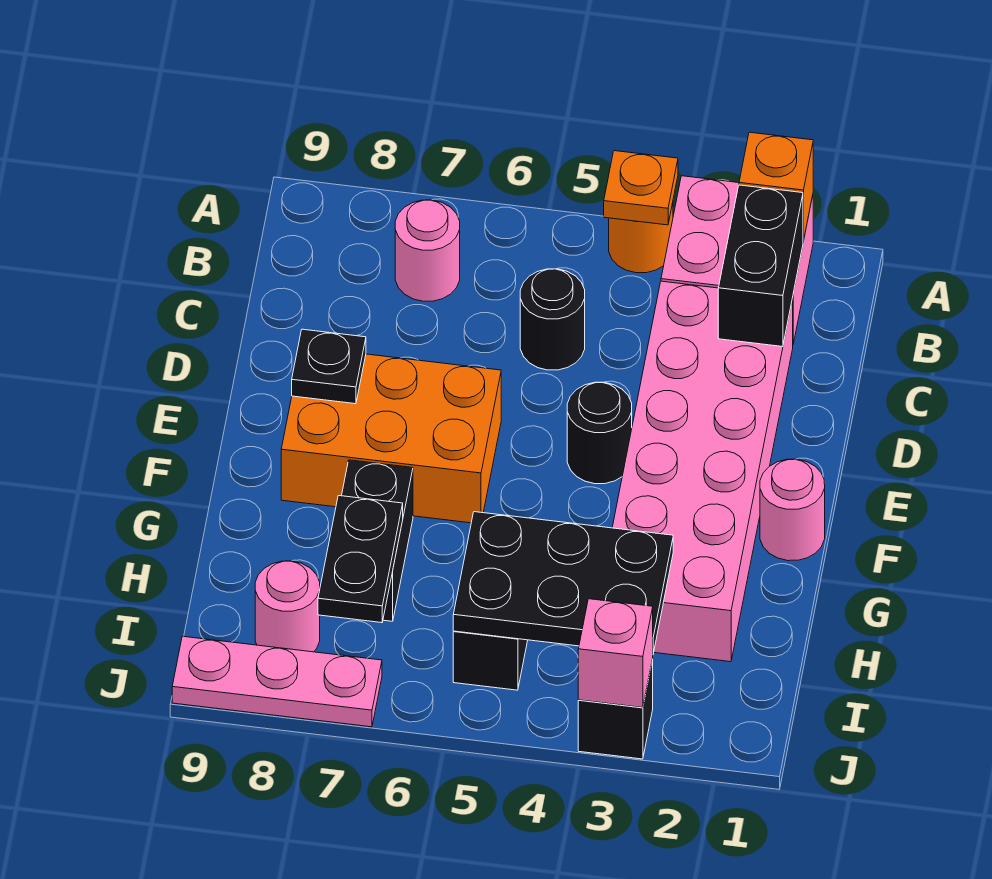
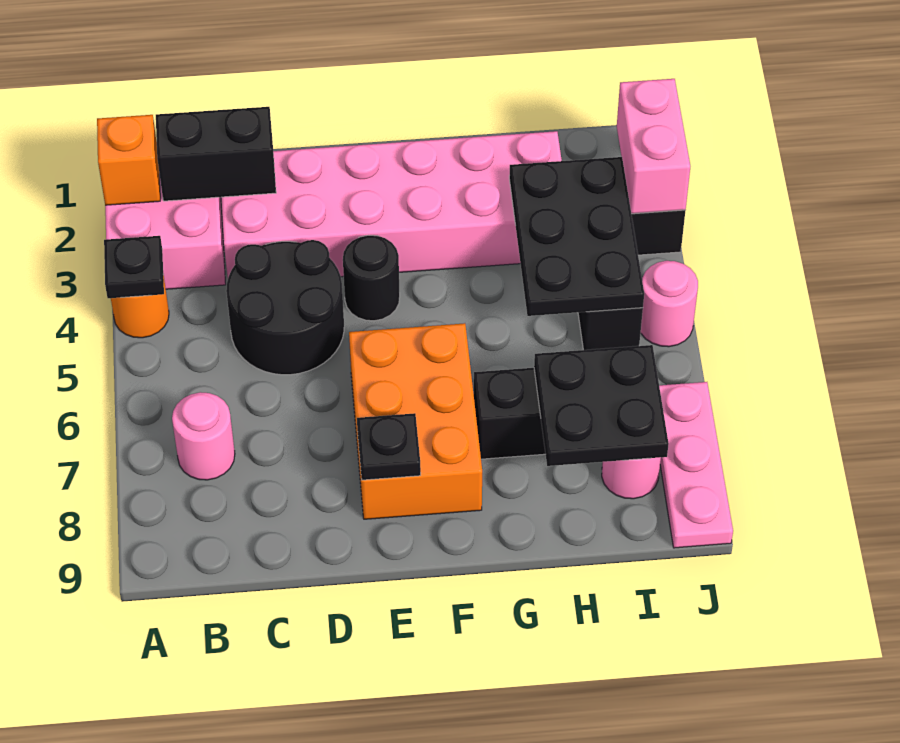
orange 1x1 plate [604,151,678,225] -> black 1x1 plate [104,236,164,298]
black 1x1 round brick [520,269,585,370] -> black 2x2 round brick [226,240,344,375]
pink 1x1 round brick [760,459,825,561] -> pink 1x1 round brick moved to [641,261,698,347]
black 1x2 plate [318,496,403,623] -> black 2x2 plate [534,345,669,466]
pink 1x1 brick [578,599,653,708] -> pink 1x2 brick [617,79,690,214]

